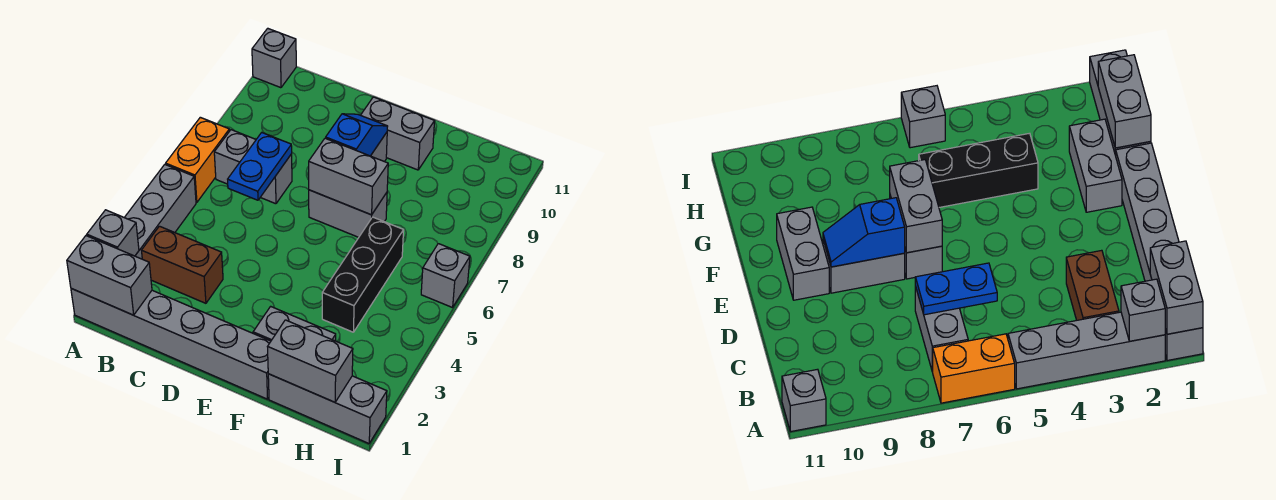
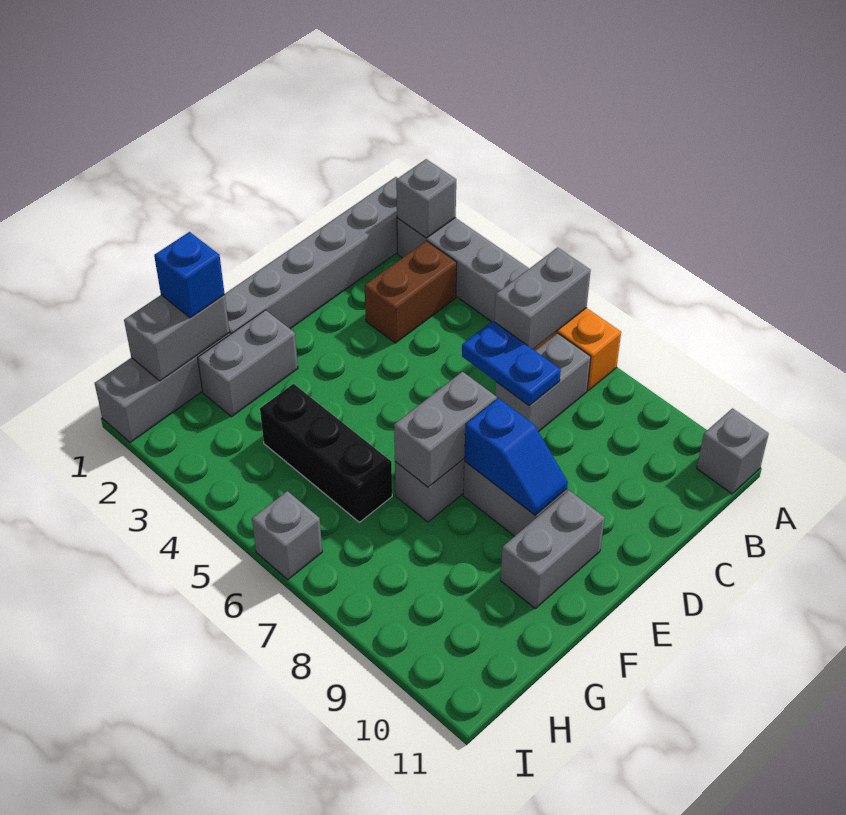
grey 1x2 brick [67,236,152,315] -> grey 1x2 brick moved to [494,248,591,349]
none -> blue 1x1 brick [154,232,225,318]

